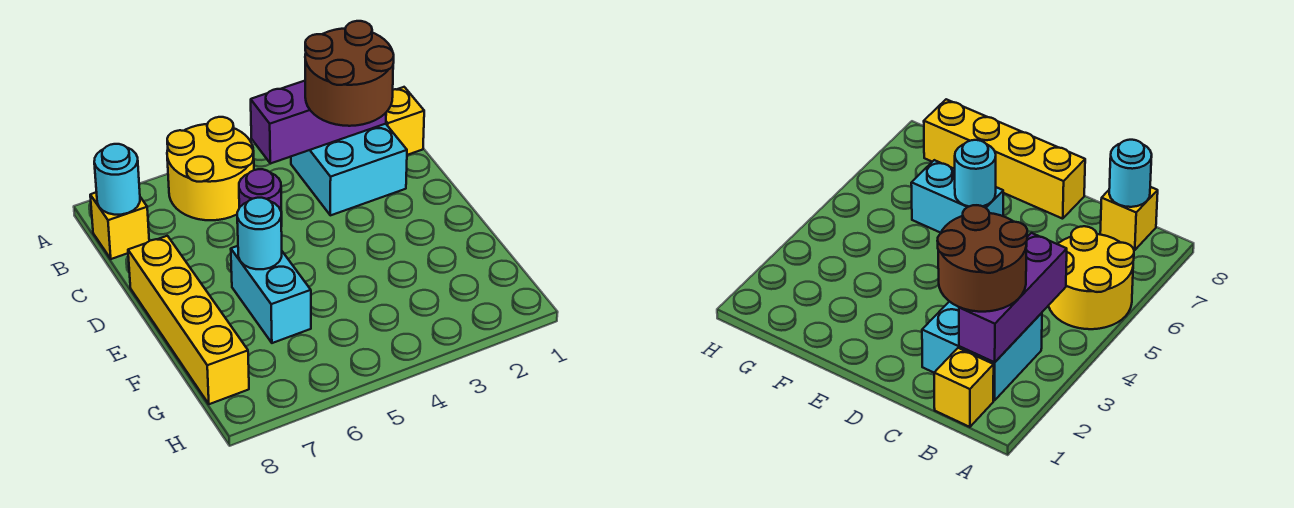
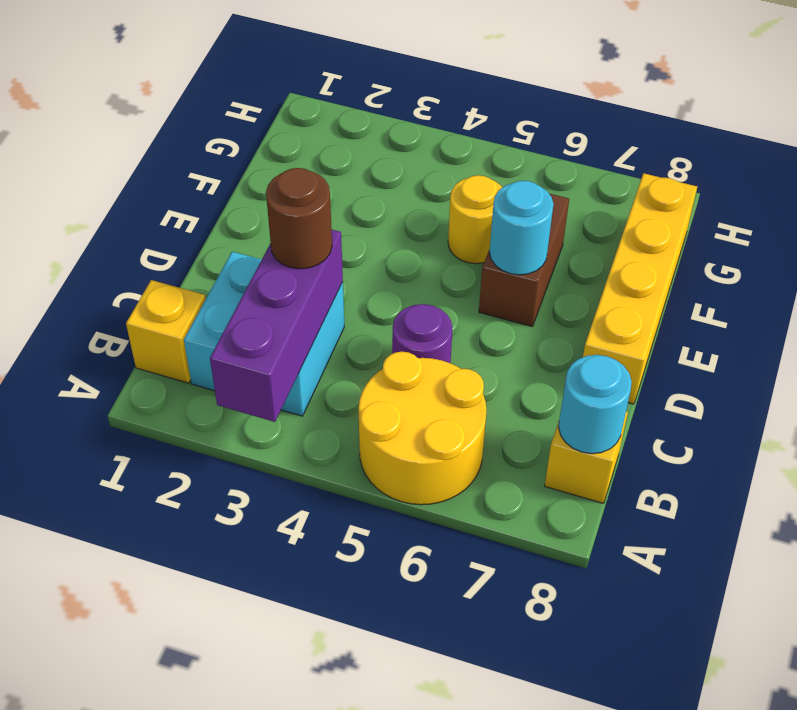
purple 1x3 brick [251,81,386,164] -> purple 1x3 brick turned to [210,230,343,422]
brown 2x2 round brick [305,21,394,126] -> brown 1x1 round brick [266,168,332,269]
cyan 1x2 brick [231,246,311,343] -> brown 1x2 brick [479,194,569,326]
none -> yellow 1x1 round brick [448,175,502,264]

